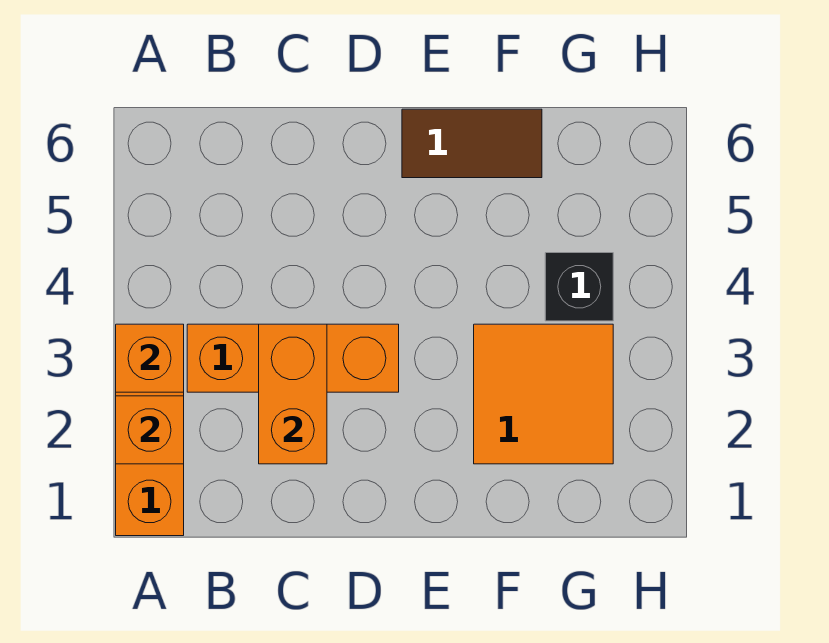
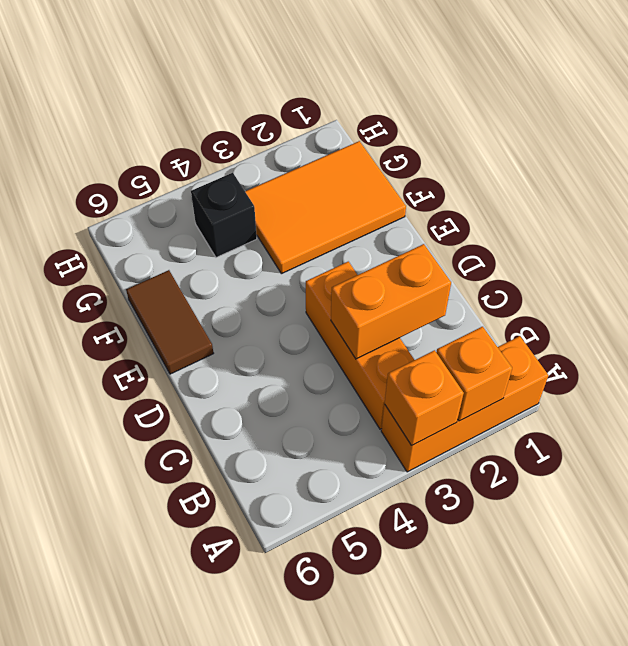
orange 2x2 tile [474,324,613,464] -> orange 2x3 tile [245,141,406,274]

